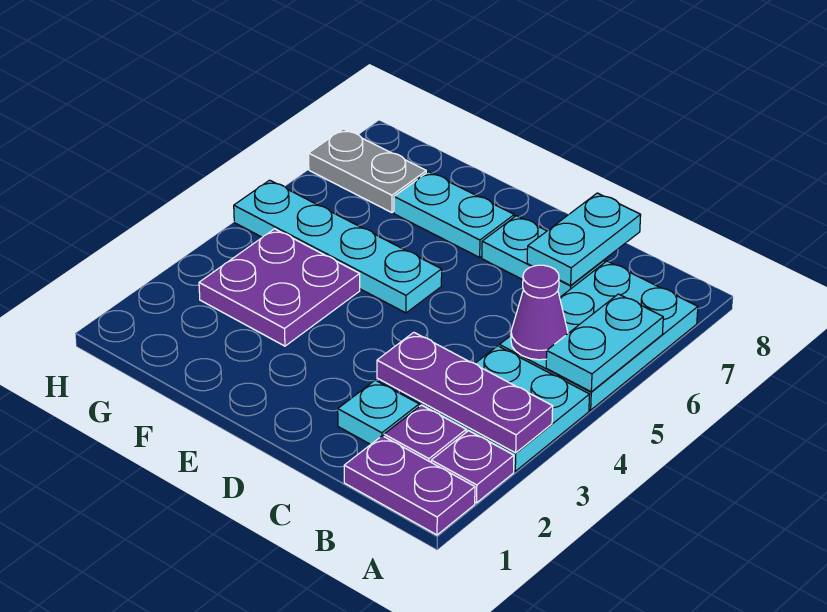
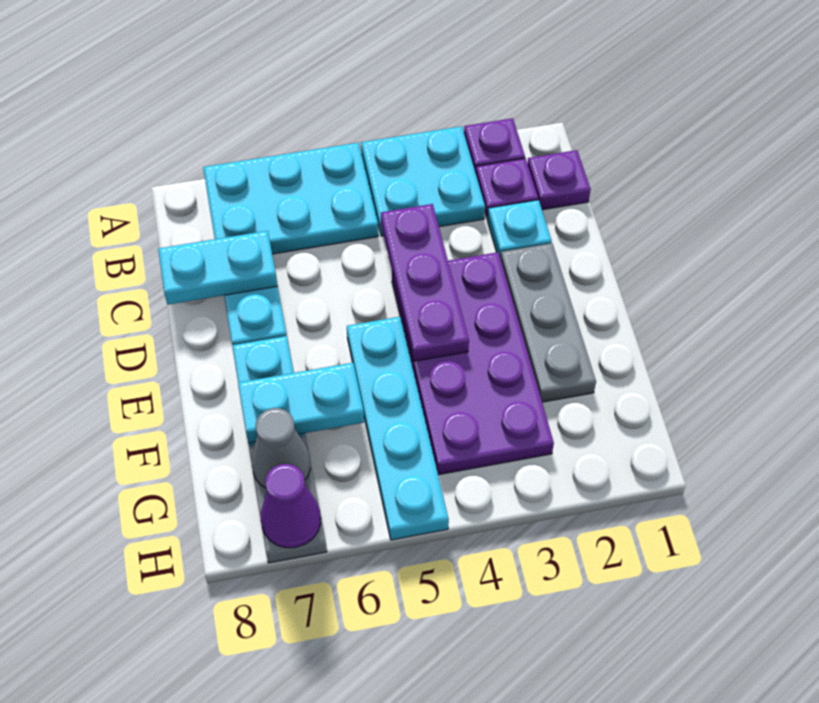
purple 1x2 plate [344,436,475,535] -> purple 1x1 plate [528,150,591,210]
purple 1x3 plate [377,332,553,453] -> purple 1x3 plate moved to [381,204,469,361]
cyan 1x2 plate [546,294,663,392] -> cyan 1x2 plate moved to [238,363,364,443]
purple 1x1 cone [511,265,568,360] -> purple 1x1 cone moved to [261,464,321,548]
none -> grey 1x3 plate [500,243,596,402]
purple 2x2 plate [199,229,360,346] -> purple 2x4 plate [392,252,554,475]
none -> grey 1x1 cone [252,408,310,488]

